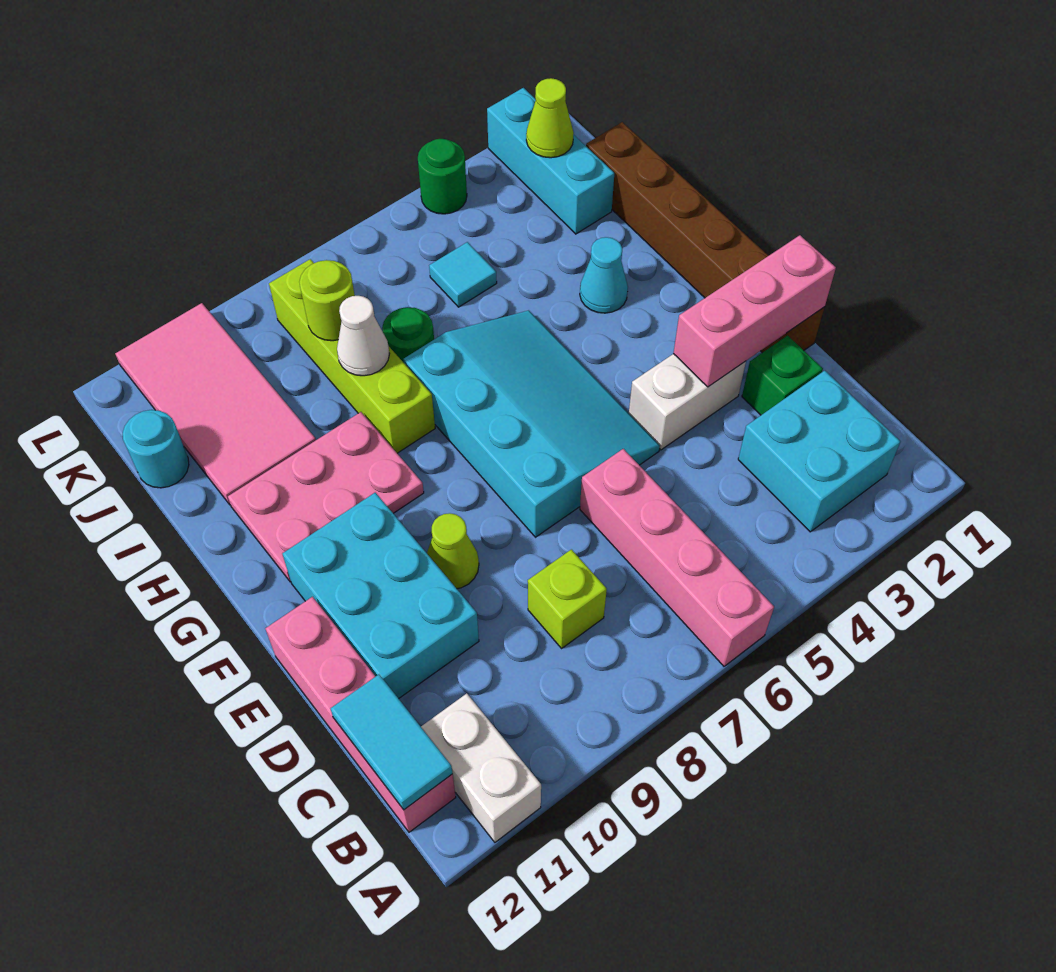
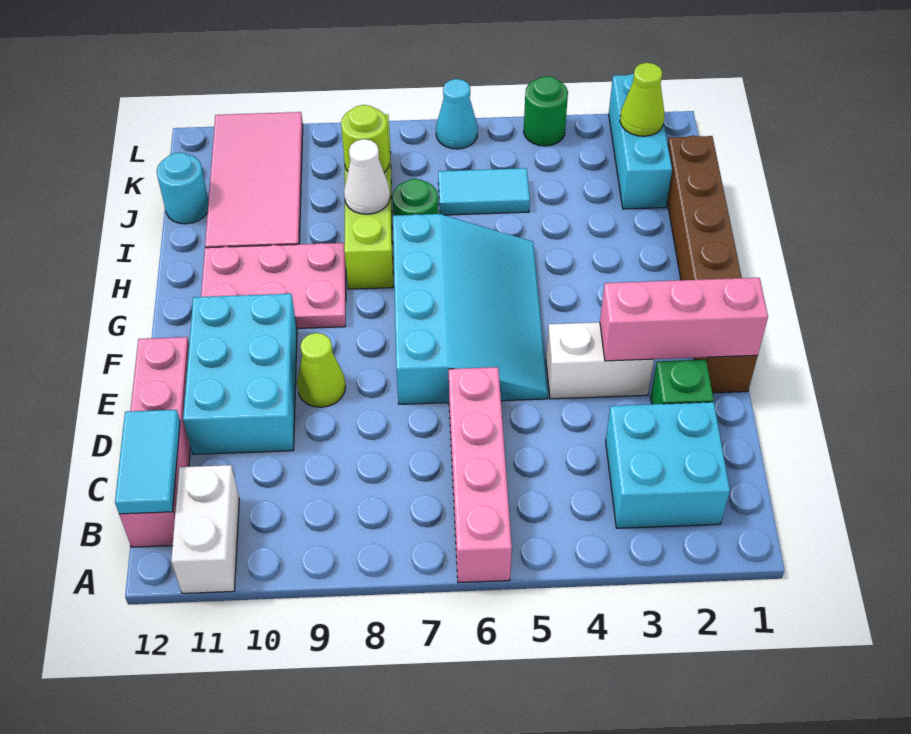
lime 1x1 brick [528,549,607,648] -> none
cyan 1x1 cone [580,237,628,313] -> cyan 1x1 cone moved to [436,79,478,149]
cyan 1x1 tile [429,242,497,307] -> cyan 1x2 tile [438,168,530,215]

